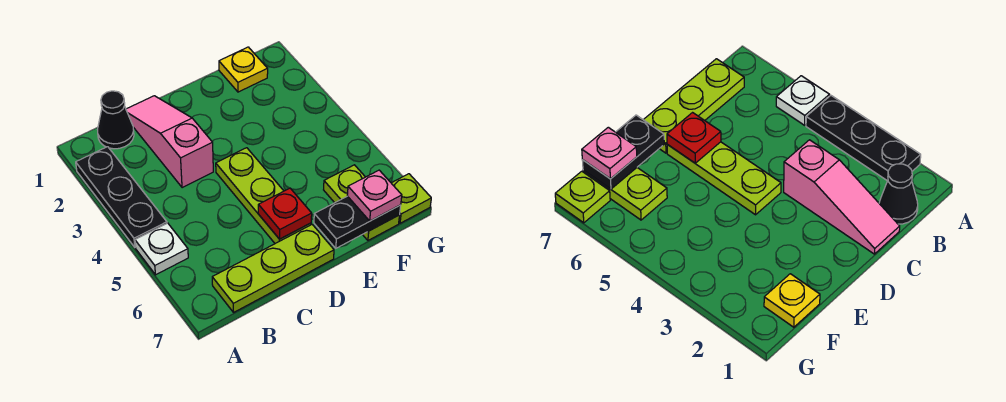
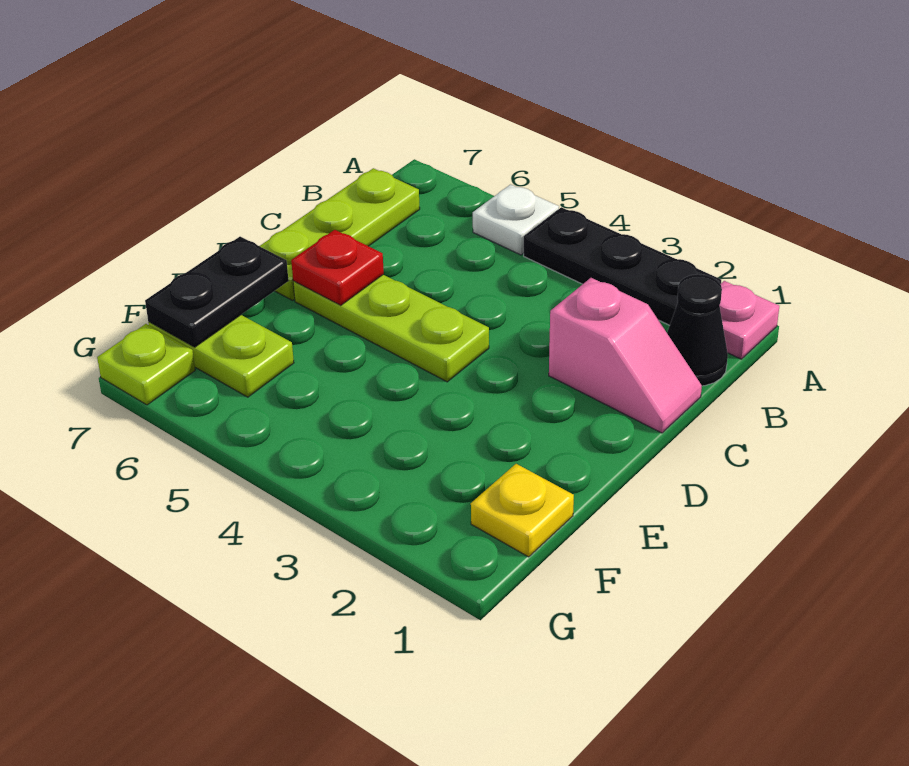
pink 1x3 slope [126,96,213,188] -> pink 1x2 slope [549,278,702,433]
pink 1x1 plate [347,170,402,221] -> pink 1x1 plate moved to [719,281,779,359]

